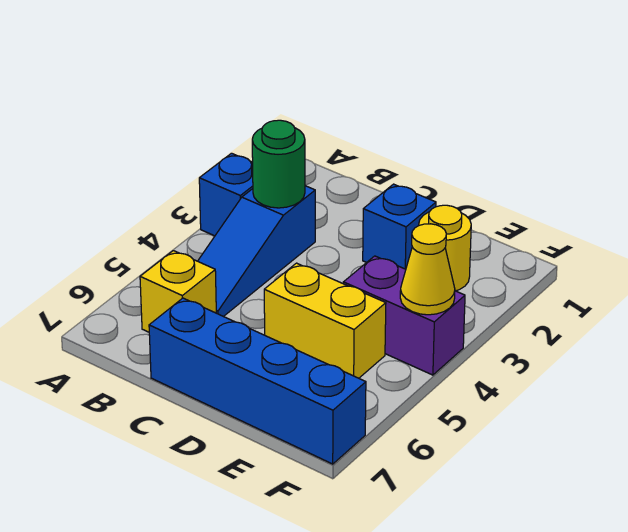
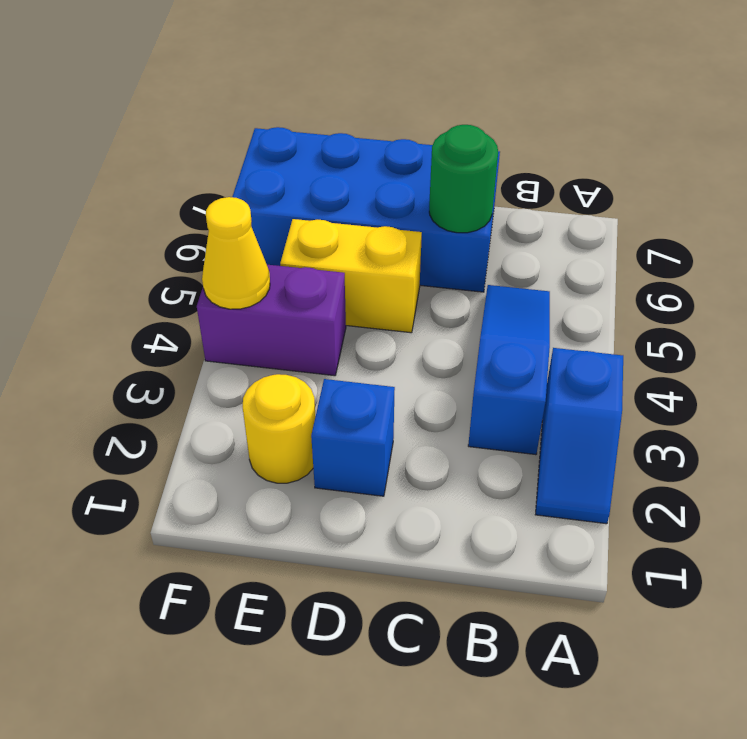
green 1x1 round brick [252,120,305,208] -> green 1x1 round brick moved to [429,125,498,233]
yellow 1x1 brick [140,251,216,332] -> none
blue 1x4 brick [149,298,366,464] -> blue 2x4 brick [232,127,500,292]

